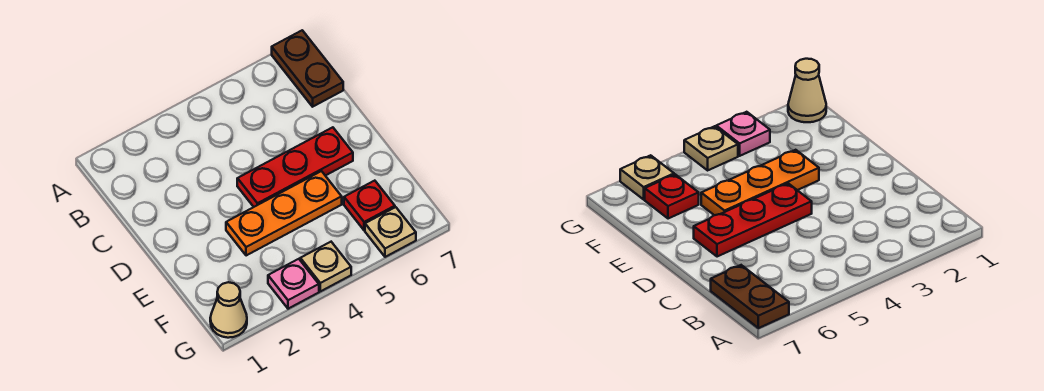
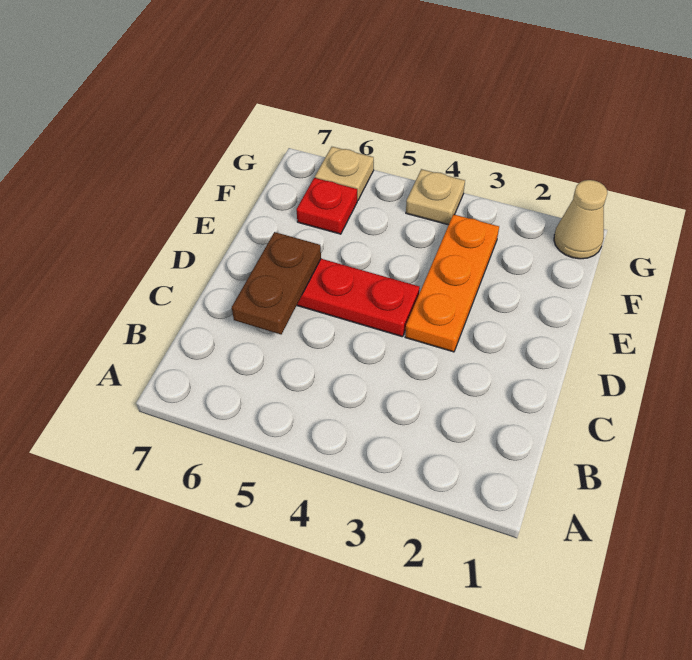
brown 1x2 plate [272,30,343,107] -> brown 1x2 plate moved to [232,232,321,334]
orange 1x3 plate [226,171,342,256] -> orange 1x3 plate turned to [405,214,499,352]
pink 1x1 plate [268,259,319,309] -> none

